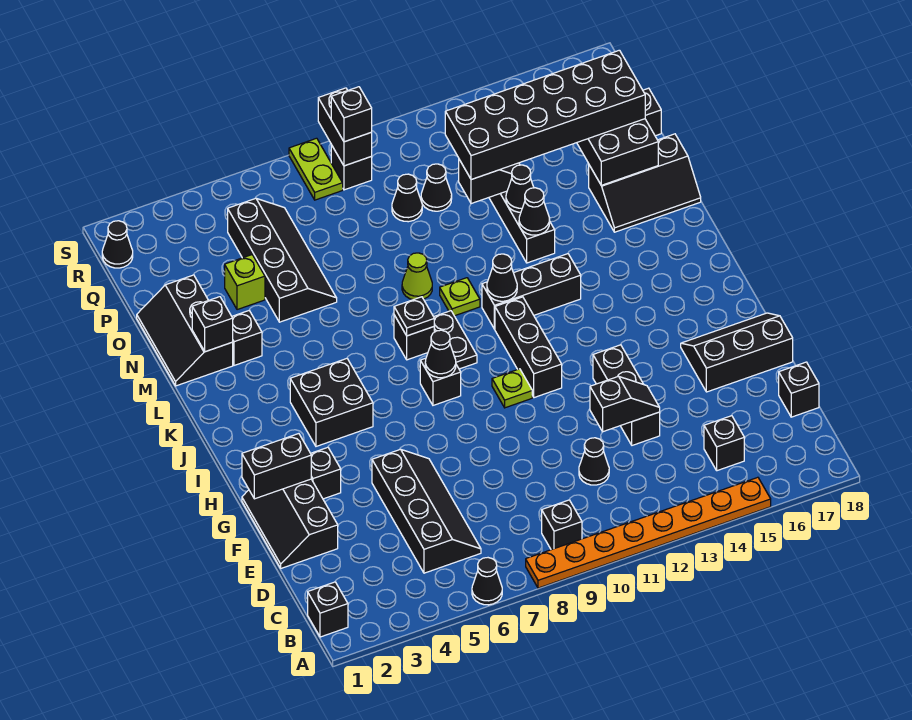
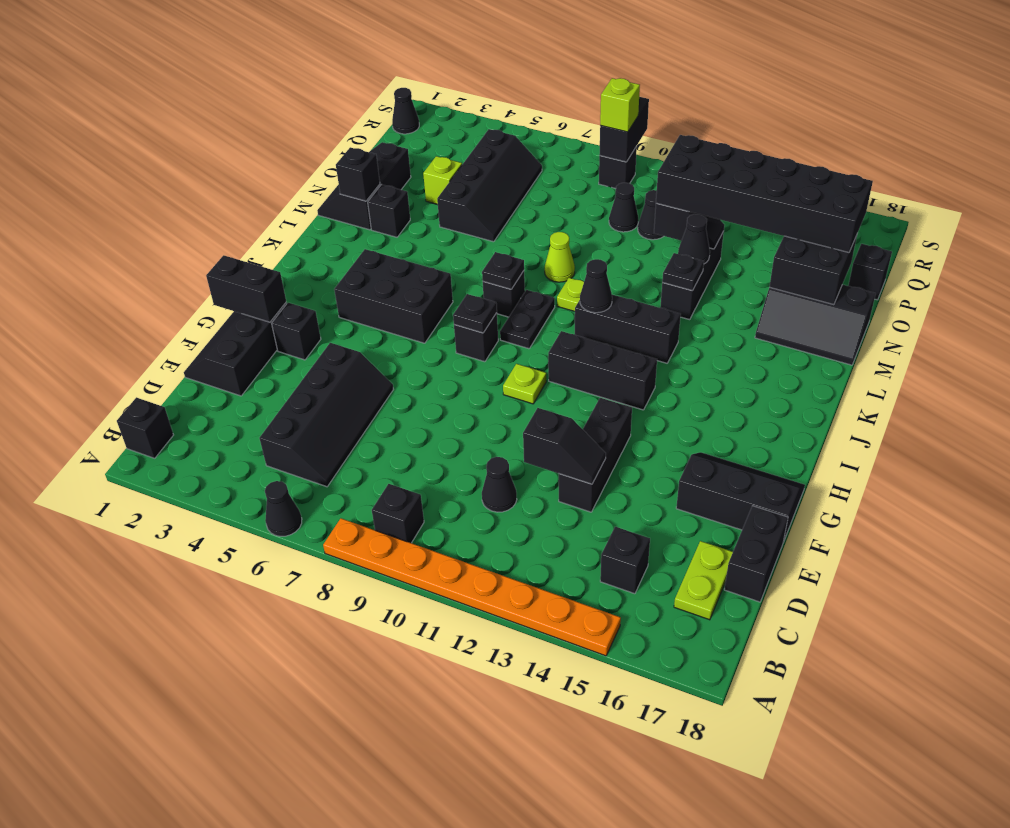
black 1x1 brick [779,362,819,417] -> black 1x2 brick [724,506,788,602]
black 1x3 brick [495,297,562,398] -> black 1x3 brick turned to [548,331,657,410]
black 2x2 brick [290,359,373,446] -> black 2x3 brick [334,249,453,343]
black 1x1 cone [425,330,456,378] -> black 1x1 plate [453,294,497,333]
black 1x1 cone [519,188,550,235] -> black 1x1 plate [662,253,704,291]
lime 1x2 plate [289,138,343,200] -> lime 1x2 plate moved to [674,541,733,620]
black 1x1 brick [331,87,372,142] -> lime 1x1 brick [600,78,640,132]

